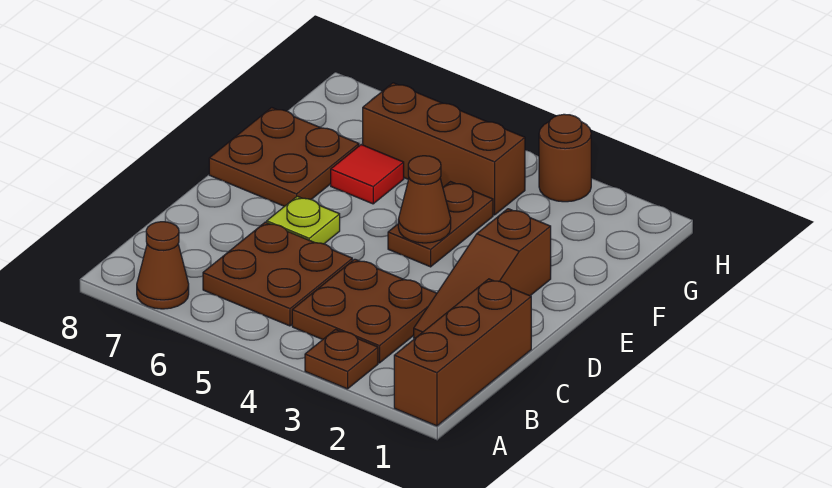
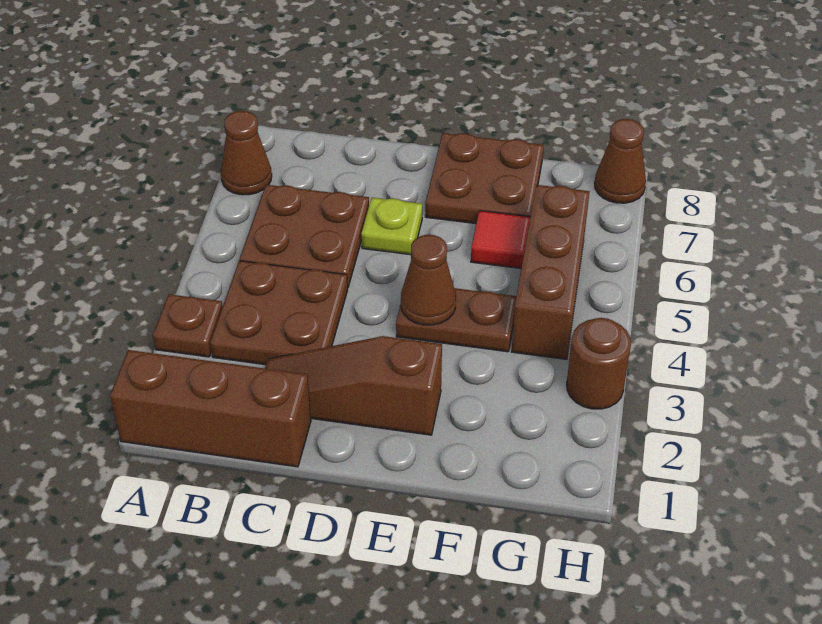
none -> brown 1x1 cone [595,119,646,203]

